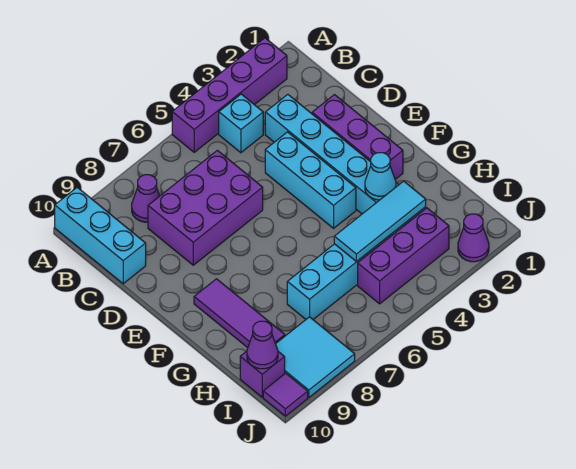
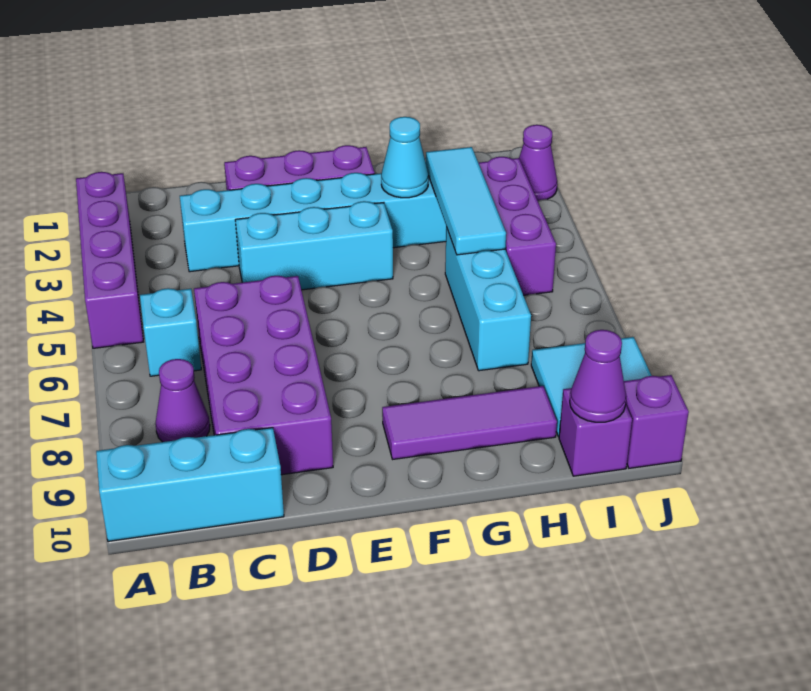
cyan 1x1 brick [219,94,263,153] -> cyan 1x1 brick moved to [140,288,201,376]
purple 2x3 brick [148,150,263,265] -> purple 2x4 brick [194,276,333,475]
purple 1x1 tile [263,373,308,416] -> purple 1x1 brick [624,375,689,468]

